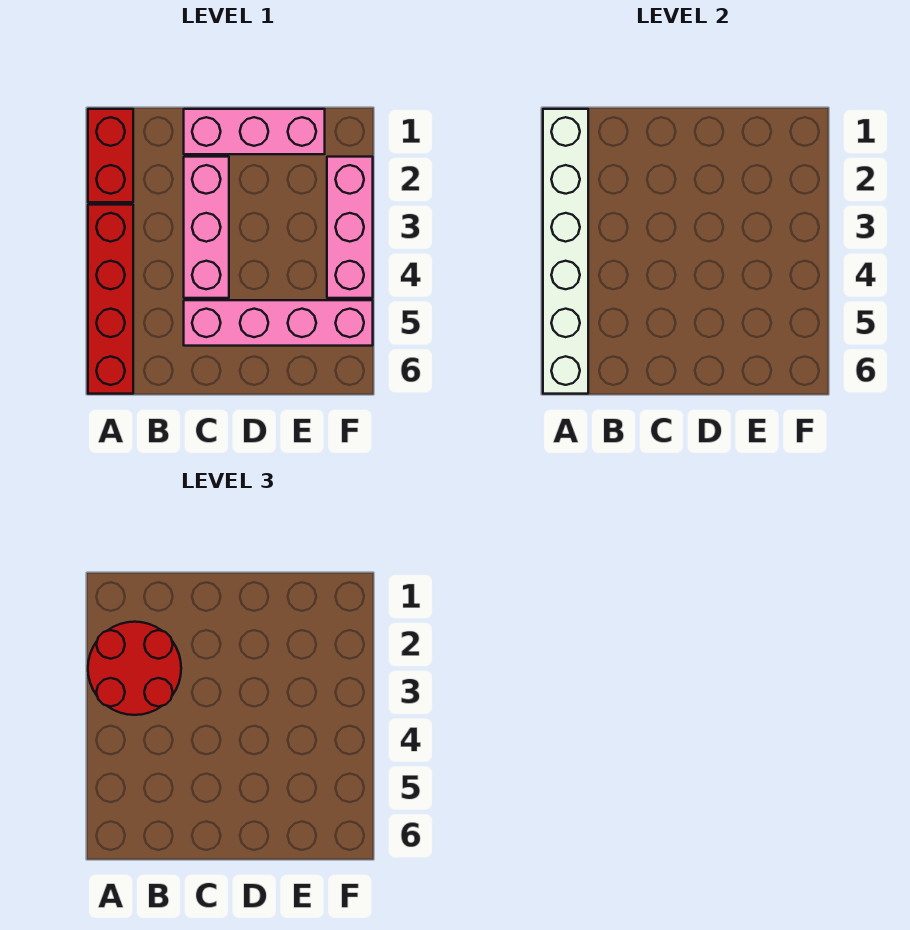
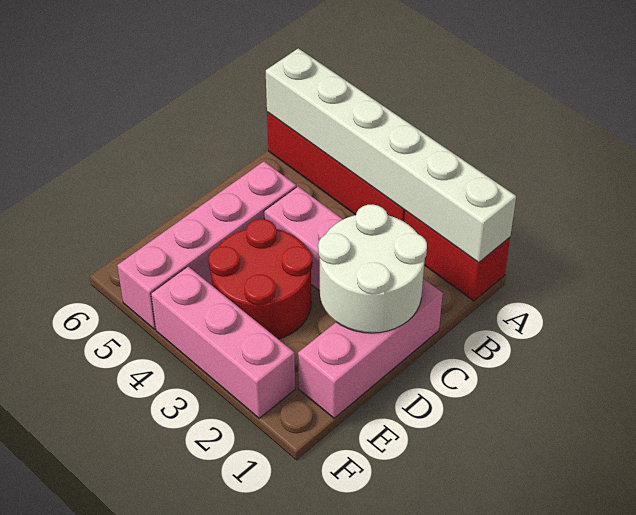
red 2x2 round brick [88,622,181,715] -> red 2x2 round brick moved to [209,219,313,339]
none -> white 2x2 round brick [318,204,427,333]

